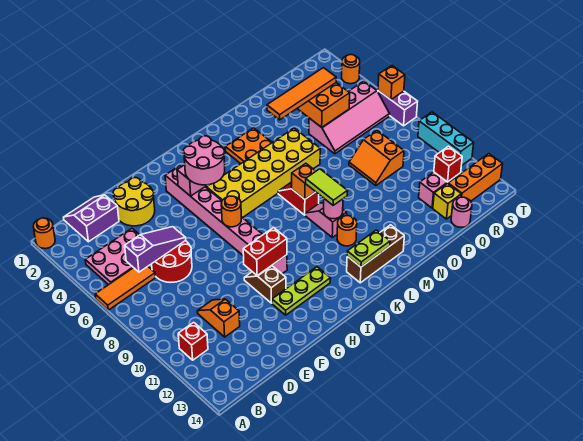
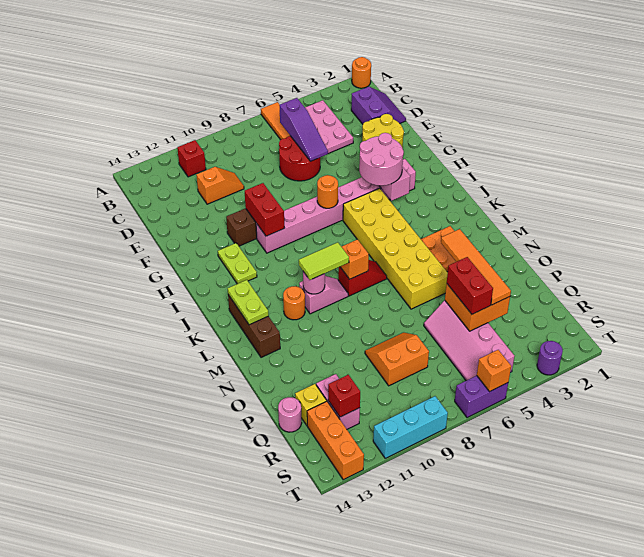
lime 1x3 plate [272,267,330,315] -> lime 1x2 plate [218,243,257,284]
none -> red 1x2 brick [447,257,493,314]
orange 1x1 round brick [342,55,360,84] -> purple 1x1 round brick [537,341,563,375]

